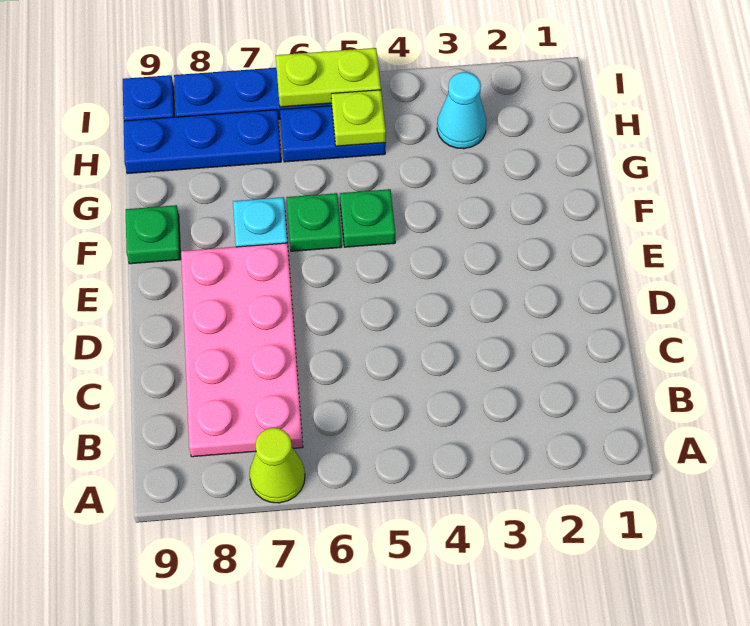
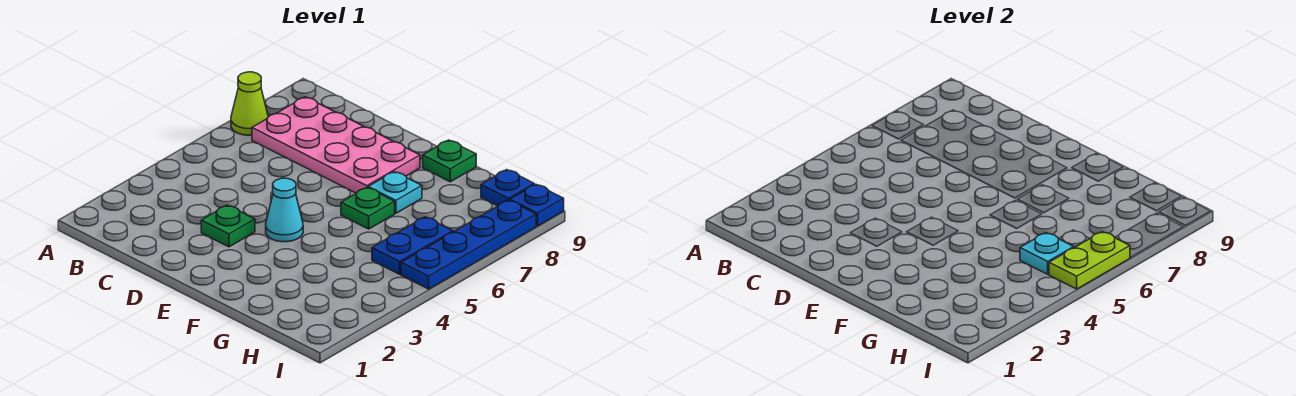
green 1x1 plate [340,189,395,247] -> green 1x1 plate moved to [201,205,255,247]
cyan 1x1 cone [437,72,486,149] -> cyan 1x1 cone moved to [266,178,303,242]
lime 1x1 plate [331,90,386,146] -> cyan 1x1 plate [1020,233,1074,274]
blue 1x3 plate [124,110,281,174] -> blue 1x1 plate [481,170,534,206]

